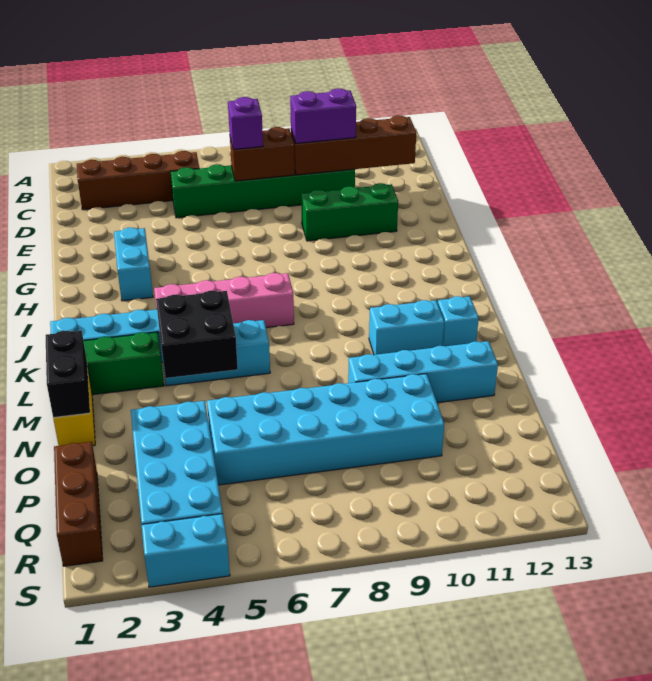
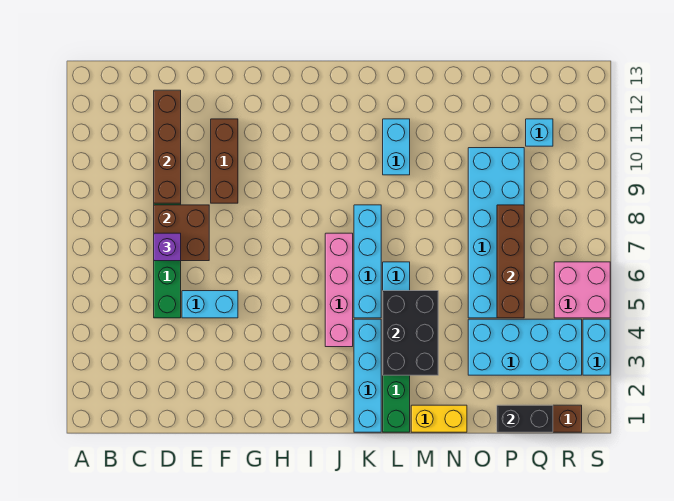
brown 1x4 brick [77,151,199,210] -> brown 1x4 brick moved to [497,205,524,318]
brown 1x2 brick [230,127,295,181] -> brown 2x2 brick [154,205,209,261]
purple 1x2 brick [290,88,356,143] -> none
green 1x3 brick [301,183,398,241] -> brown 1x3 brick [211,119,238,203]
cyan 1x2 brick [114,228,153,301] -> cyan 1x2 brick moved to [182,291,238,318]
black 2x2 brick [156,291,238,378] -> black 2x3 brick [383,291,438,375]
cyan 1x1 brick [438,296,479,346] -> cyan 1x1 brick moved to [526,119,553,146]
black 1x2 brick [46,331,90,418] -> black 1x2 brick moved to [497,405,553,432]
cyan 1x4 brick [348,341,498,403] -> cyan 1x4 brick moved to [354,205,381,318]
none -> pink 2x2 brick [554,262,610,318]

